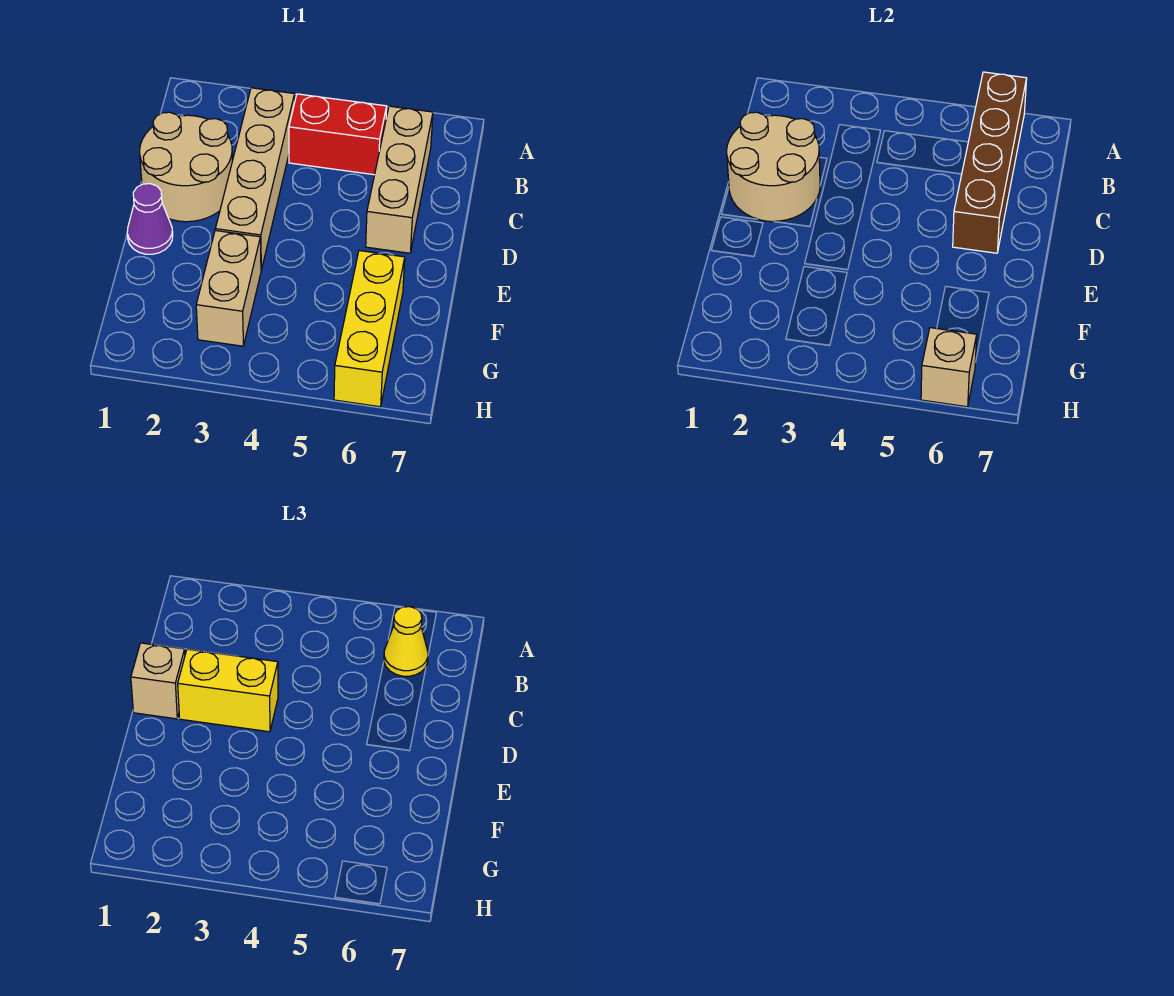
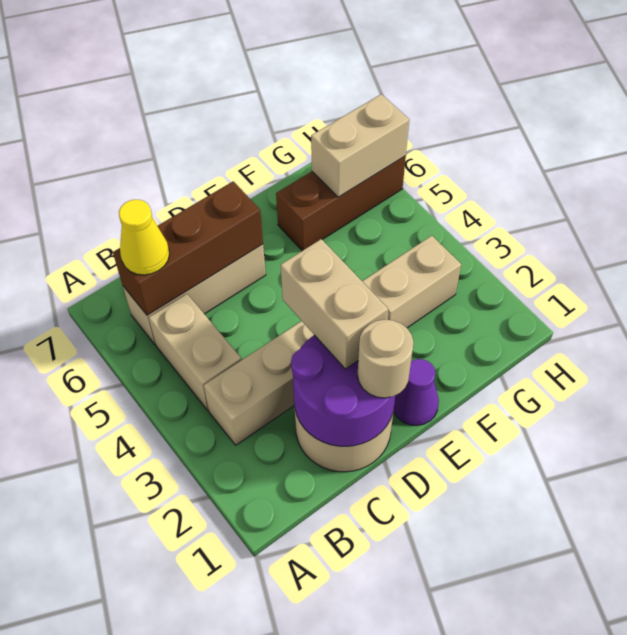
brown 1x4 brick [953,72,1027,253] -> brown 1x3 brick [113,181,263,315]
red 1x2 brick [289,94,387,175] -> tan 1x2 brick [149,294,242,410]
tan 2x2 round brick [727,112,820,222] -> purple 2x2 round brick [291,335,395,446]
tan 1x1 brick [131,643,185,719] -> tan 1x1 round brick [358,320,413,398]
yellow 1x2 brick [178,649,278,732] -> tan 1x2 brick [280,239,388,369]
yellow 1x3 brick [334,251,405,407] -> brown 1x3 brick [276,156,406,251]
tan 1x1 brick [921,328,977,407] -> tan 1x2 brick [311,94,409,197]

